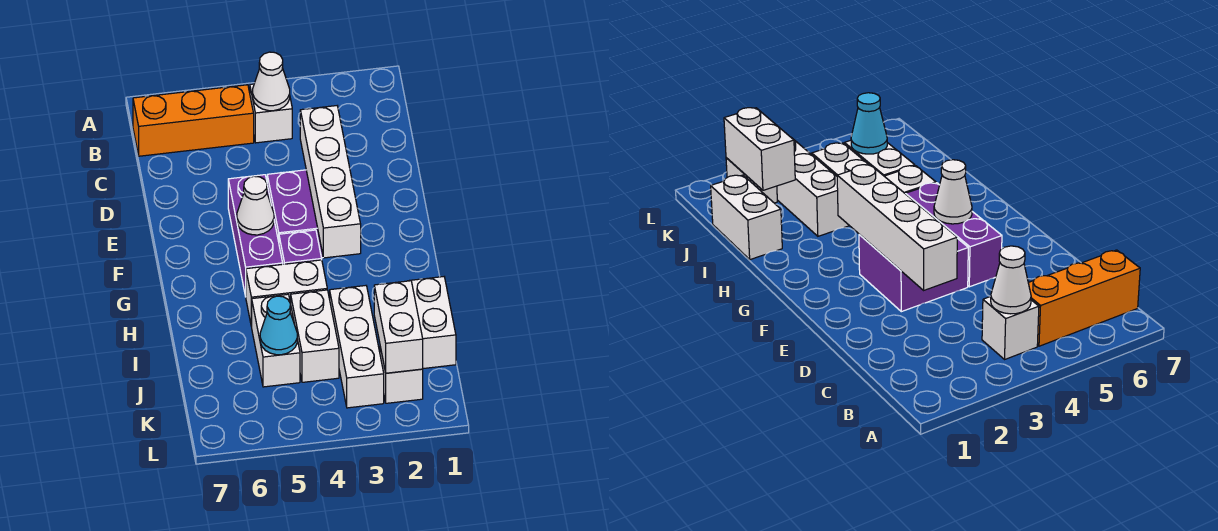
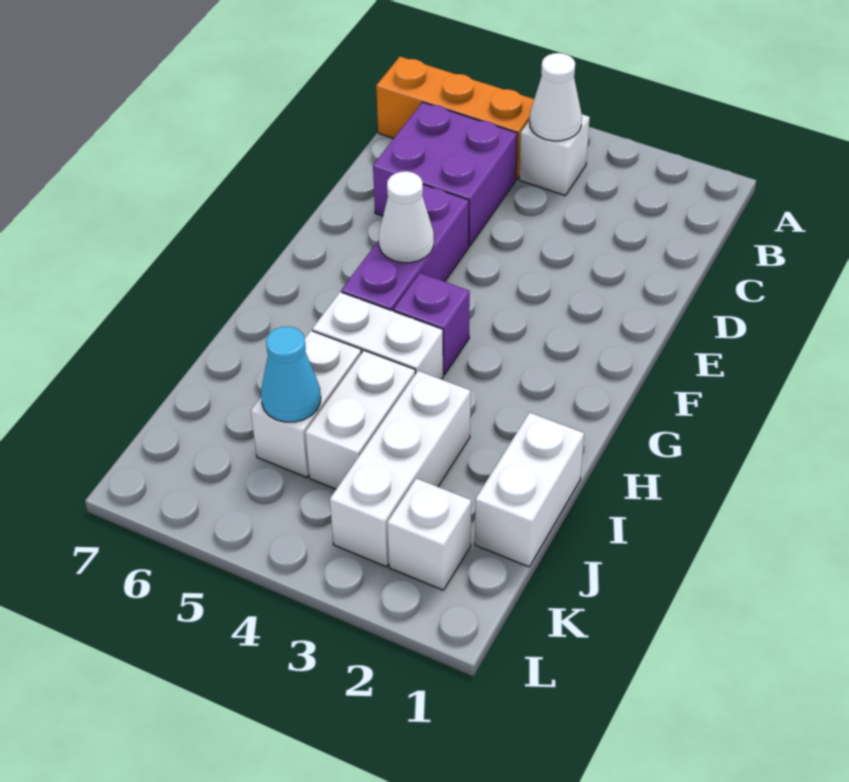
white 1x4 brick [300,106,361,258] -> none
purple 2x2 brick [267,170,323,258] -> purple 2x2 brick moved to [373,102,517,246]
white 1x2 brick [374,281,423,373] -> none

